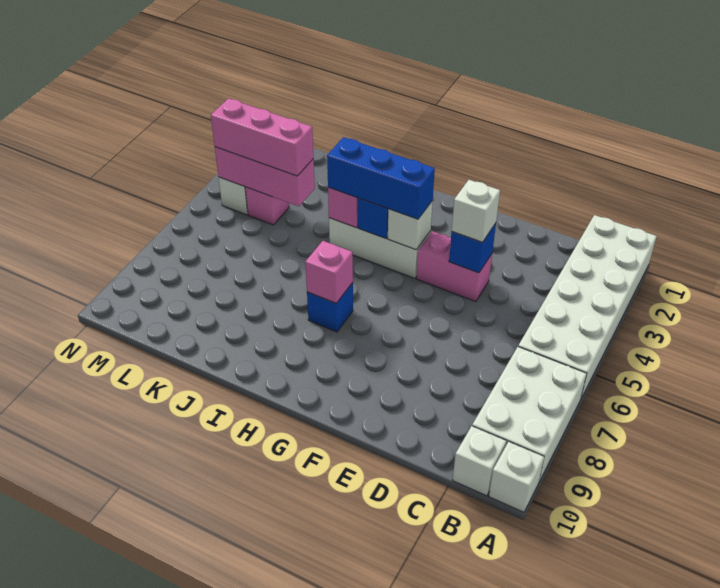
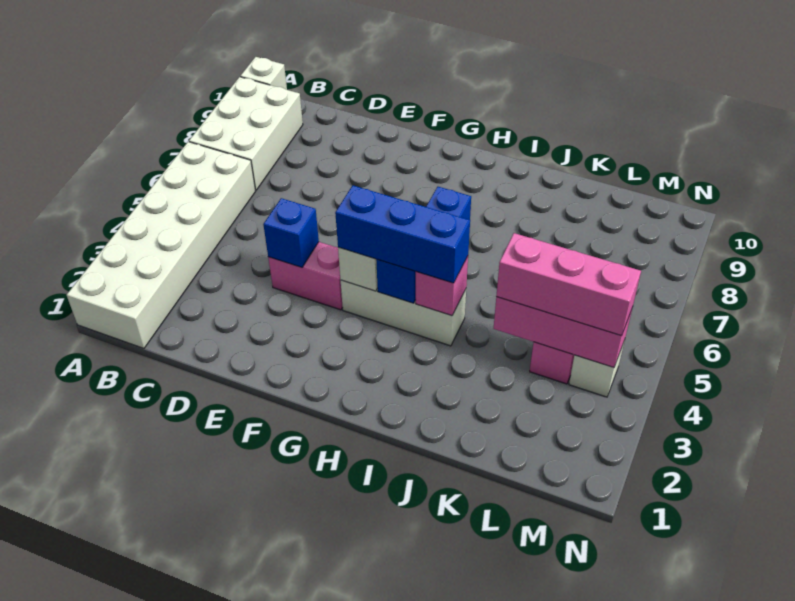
white 1x1 brick [453,426,506,496] -> none
white 1x1 brick [452,180,500,242] -> none
pink 1x1 brick [305,241,353,303] -> none

